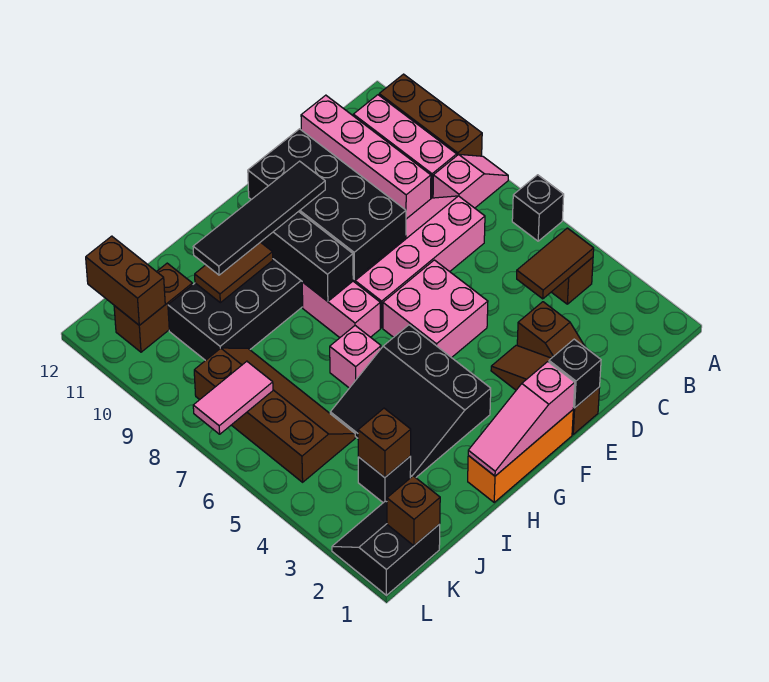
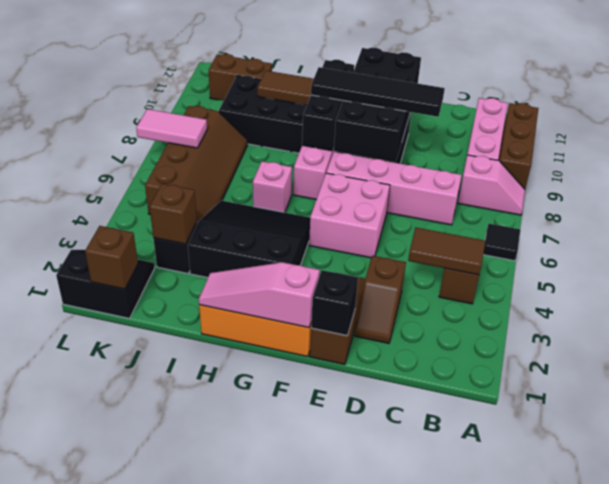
black 1x1 brick [512,175,564,241] -> black 1x1 tile [483,224,520,261]
pink 1x4 brick [301,95,431,219] -> none
black 1x4 tile [193,161,325,275] -> black 1x4 tile moved to [311,67,445,117]
black 3x3 slope [330,325,491,478] -> black 3x3 slope turned to [188,200,310,278]
brown 1x2 brick [86,236,165,325] -> none

